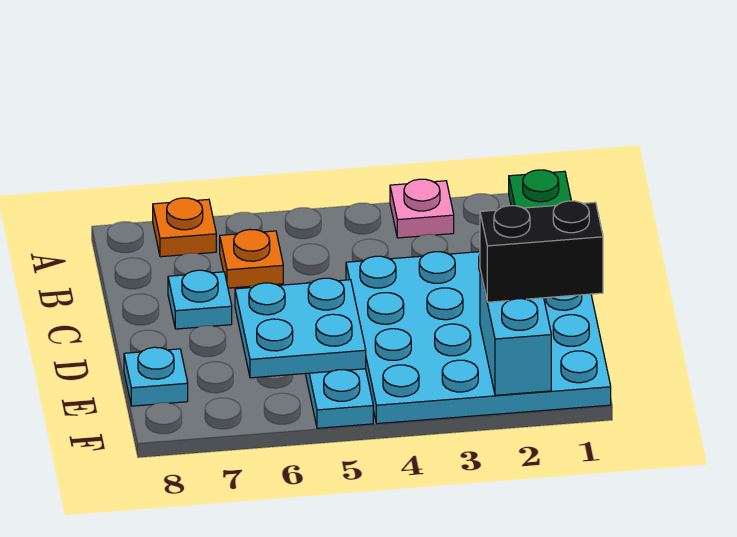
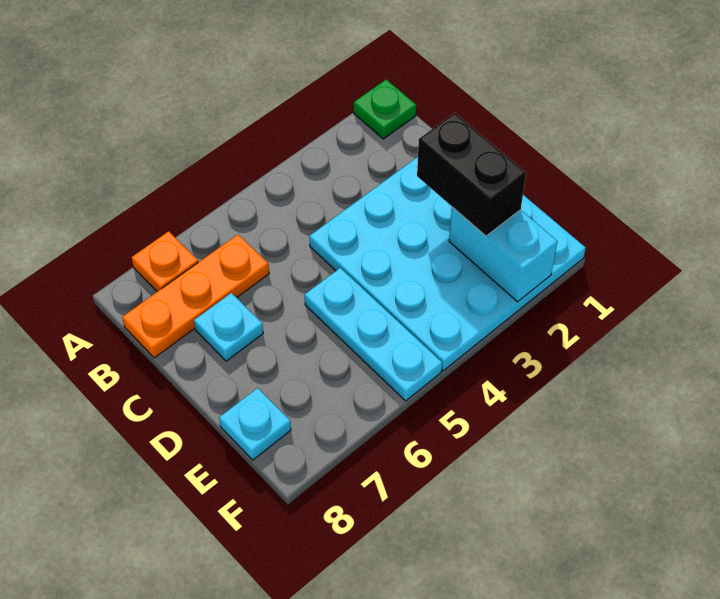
pink 1x1 plate [390,179,454,238] -> none
orange 1x1 plate [220,229,283,288] -> orange 1x3 plate [122,235,269,358]
cyan 2x2 plate [235,278,366,378] -> none
black 1x2 brick [480,201,603,302] -> black 1x2 brick turned to [417,113,526,236]

